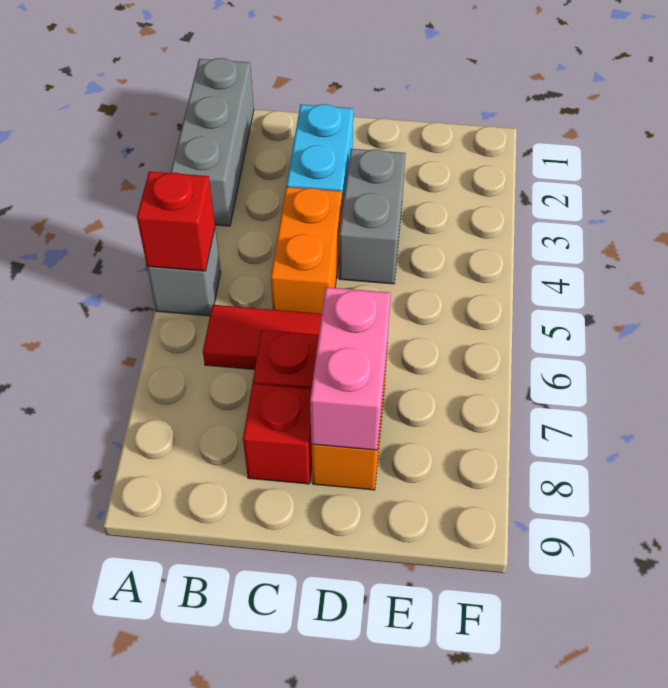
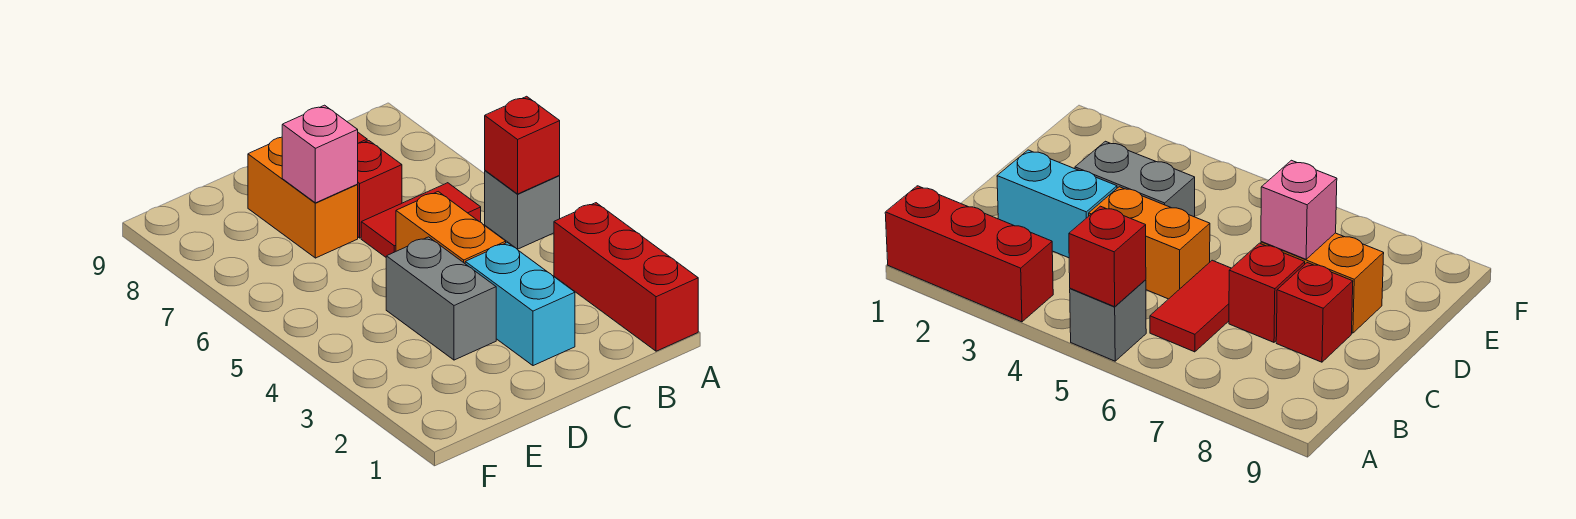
grey 1x3 brick [171,58,254,226] -> red 1x3 brick [554,203,698,351]
pink 1x2 brick [310,287,391,450] -> pink 1x1 brick [282,105,358,203]

